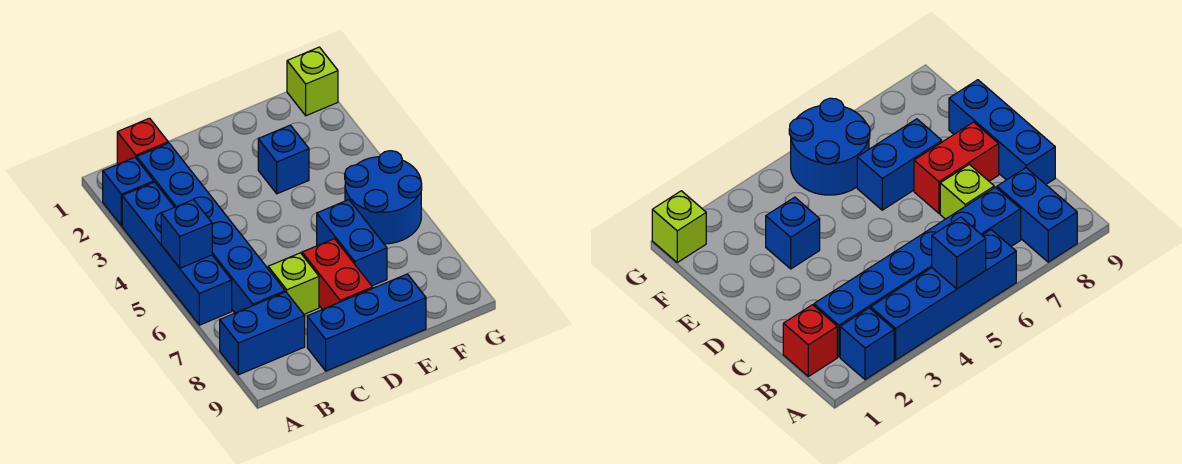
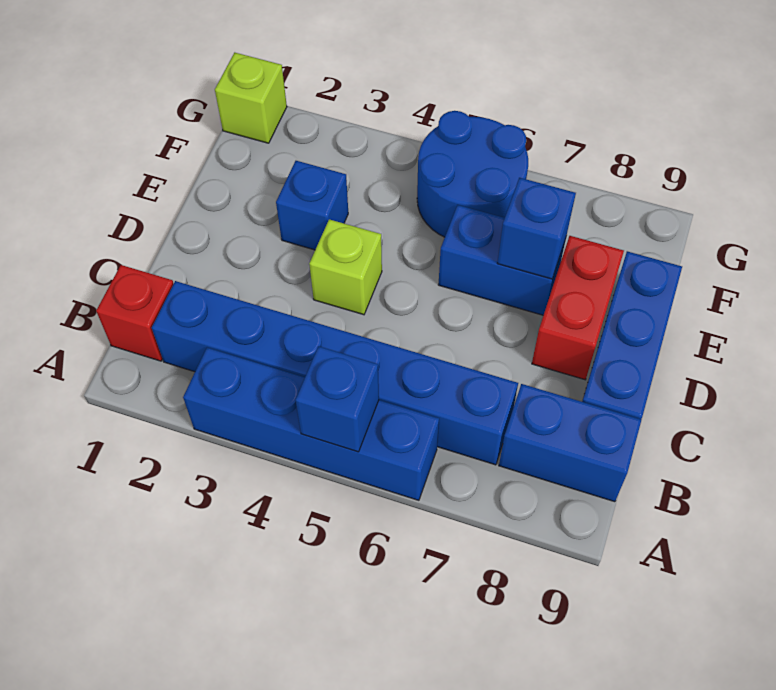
blue 1x1 brick [103,157,154,226] -> blue 1x1 brick moved to [497,178,576,279]
blue 1x2 brick [220,292,305,375] -> blue 1x2 brick turned to [499,384,642,502]
lime 1x1 brick [268,253,319,314] -> lime 1x1 brick moved to [309,219,382,315]
red 1x2 brick [302,239,373,309] -> red 1x2 brick turned to [532,236,624,380]

